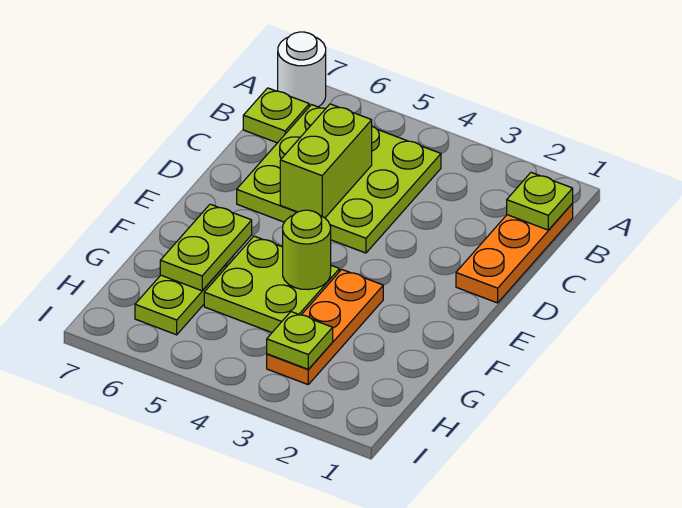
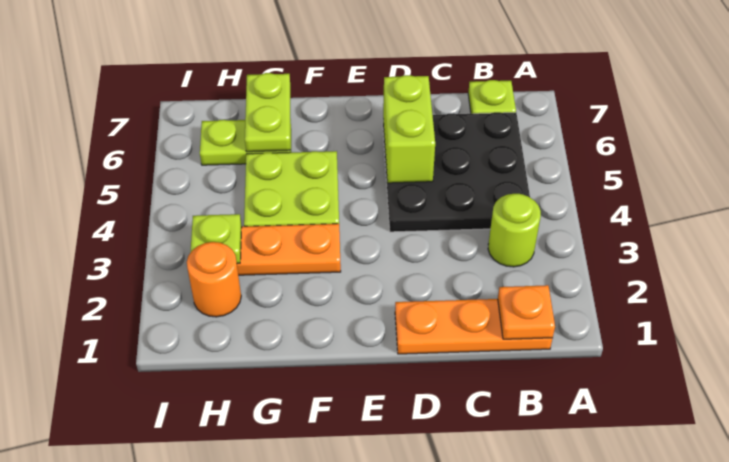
white 1x1 round brick [278,32,326,107] -> none
lime 1x1 plate [507,172,573,230] -> orange 1x1 plate [498,285,555,339]
lime 3x3 plate [237,105,441,253] -> black 3x3 plate [383,112,530,232]
lime 1x2 brick [280,104,372,218] -> lime 1x2 brick turned to [383,75,435,183]
lime 1x1 round brick [283,210,331,290] -> lime 1x1 round brick moved to [488,194,541,267]
lime 1x2 plate [160,204,252,291] -> lime 1x2 plate turned to [245,73,290,152]
none -> orange 1x1 round brick [187,242,241,317]

